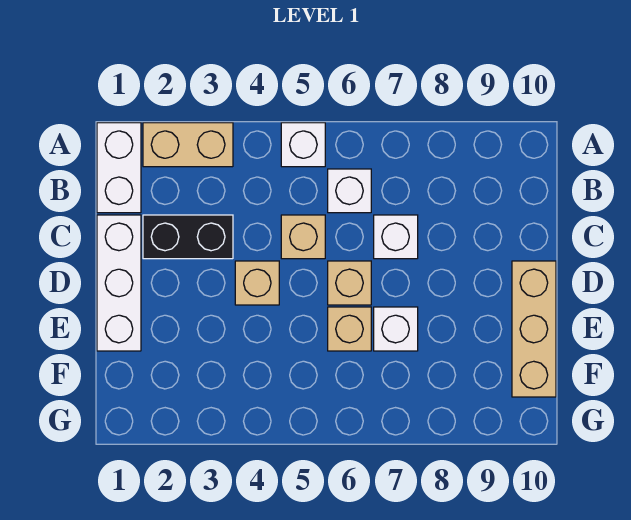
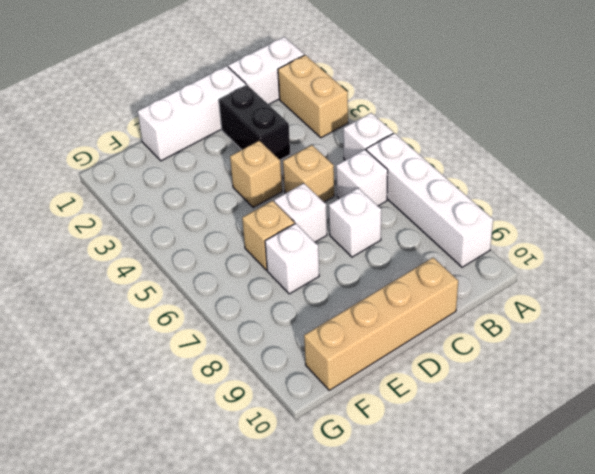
none -> white 1x4 brick [366,133,493,267]
tan 1x1 brick [328,261,371,305] -> white 1x1 brick [274,183,327,242]
tan 1x3 brick [512,261,556,397] -> tan 1x4 brick [304,258,458,390]

